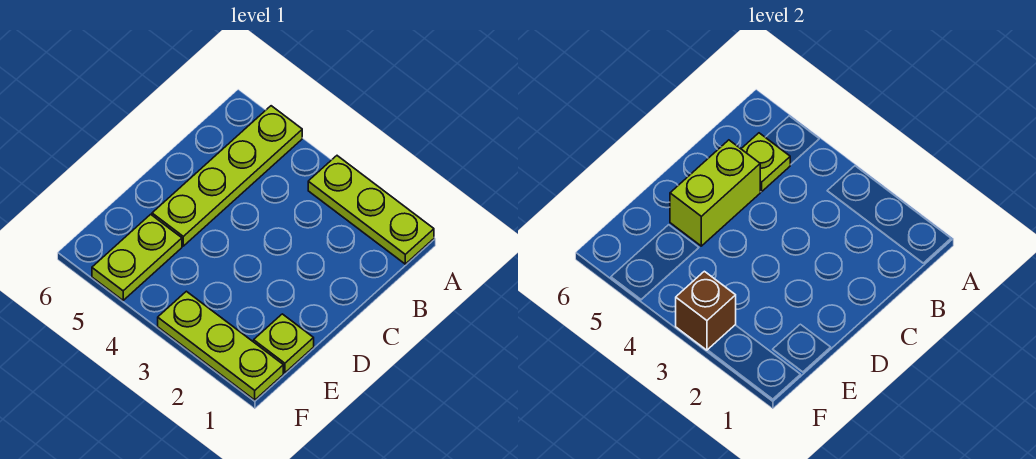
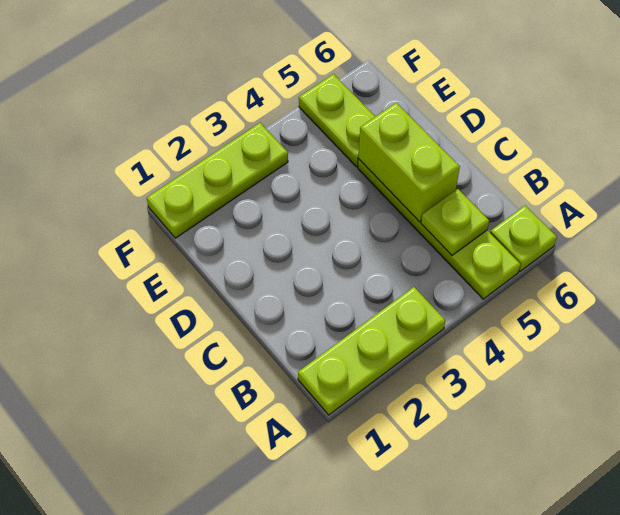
lime 1x1 plate [254,314,314,373] -> lime 1x1 plate moved to [490,206,557,271]
brown 1x1 brick [676,271,736,350] -> none

